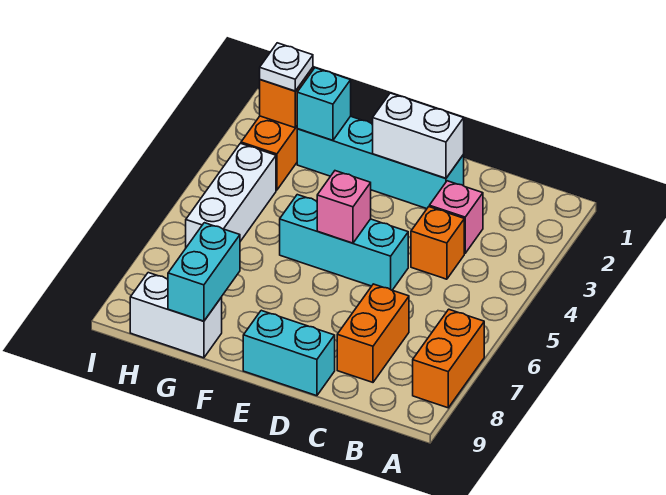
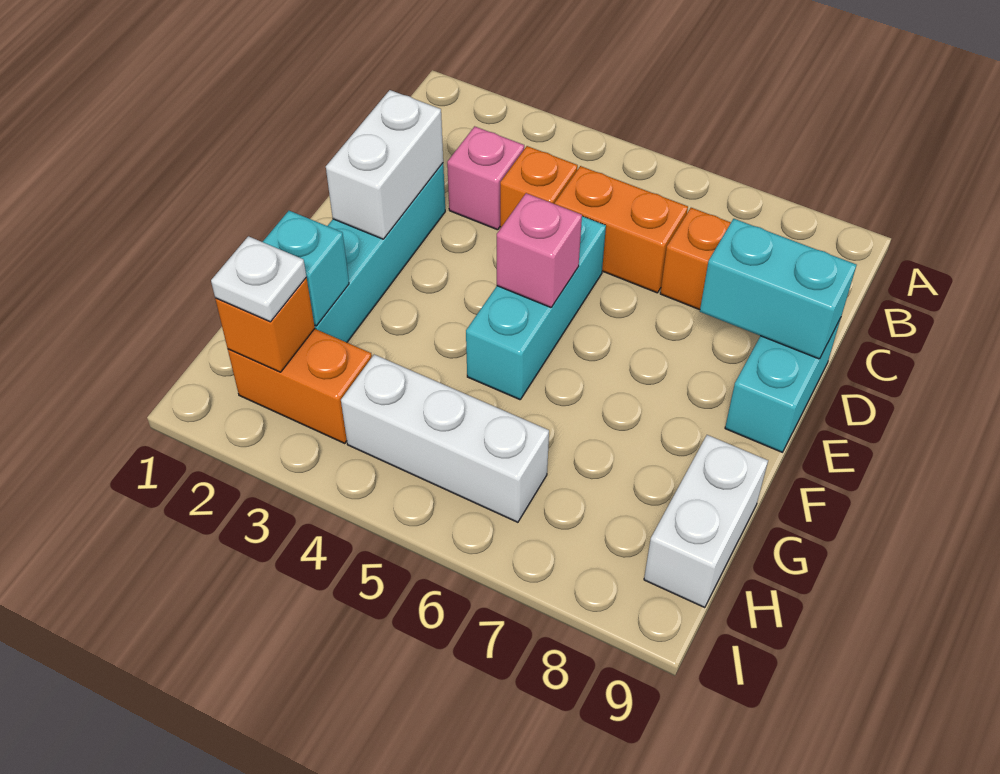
orange 1x2 brick [413,309,484,408] -> orange 1x2 brick moved to [554,166,688,293]
cyan 1x2 brick [168,223,240,321] -> cyan 1x2 brick moved to [700,219,856,359]

